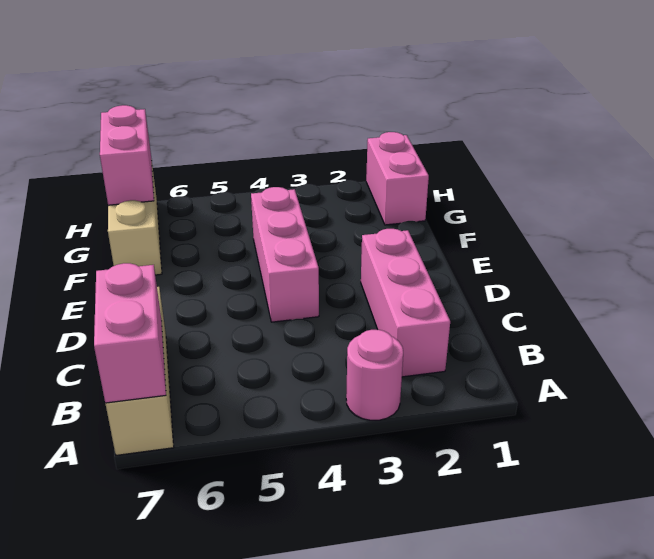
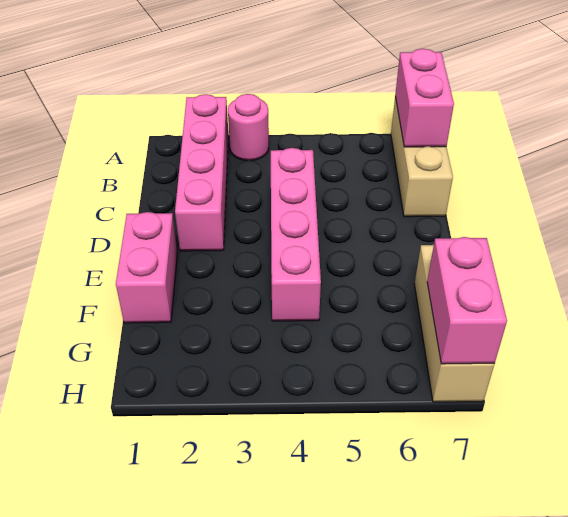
pink 1x3 brick [361,229,450,377] -> pink 1x4 brick [175,94,229,251]
pink 1x3 brick [251,187,319,322] -> pink 1x4 brick [271,148,321,321]
pink 1x2 brick [366,132,429,225] -> pink 1x2 brick moved to [116,212,178,323]

